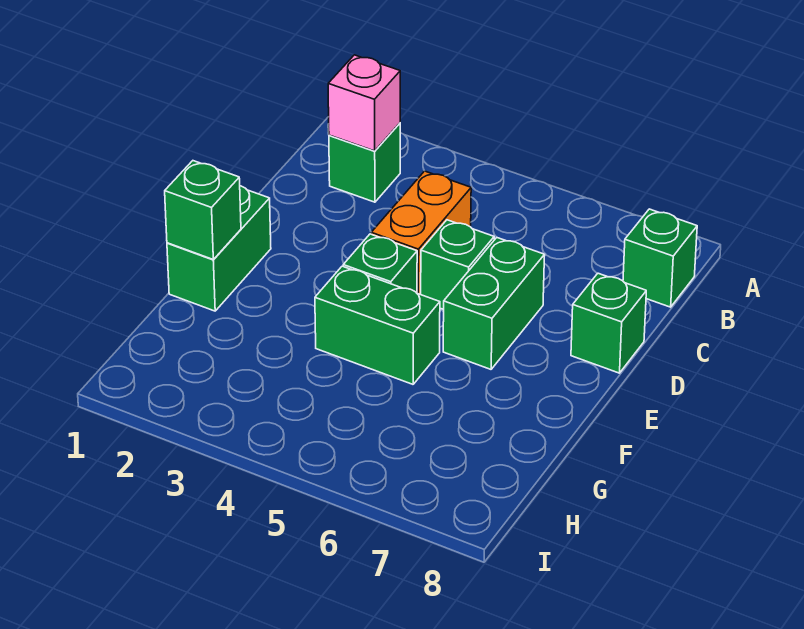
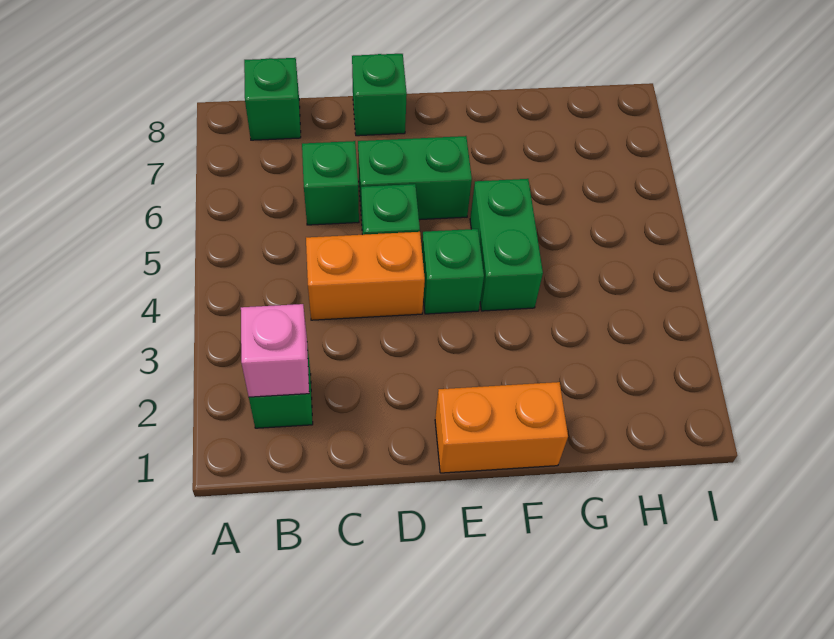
green 1x2 brick [167,186,271,311] -> orange 1x2 brick [435,382,568,473]
green 1x1 brick [165,161,241,260] -> green 1x1 brick moved to [302,141,359,225]

